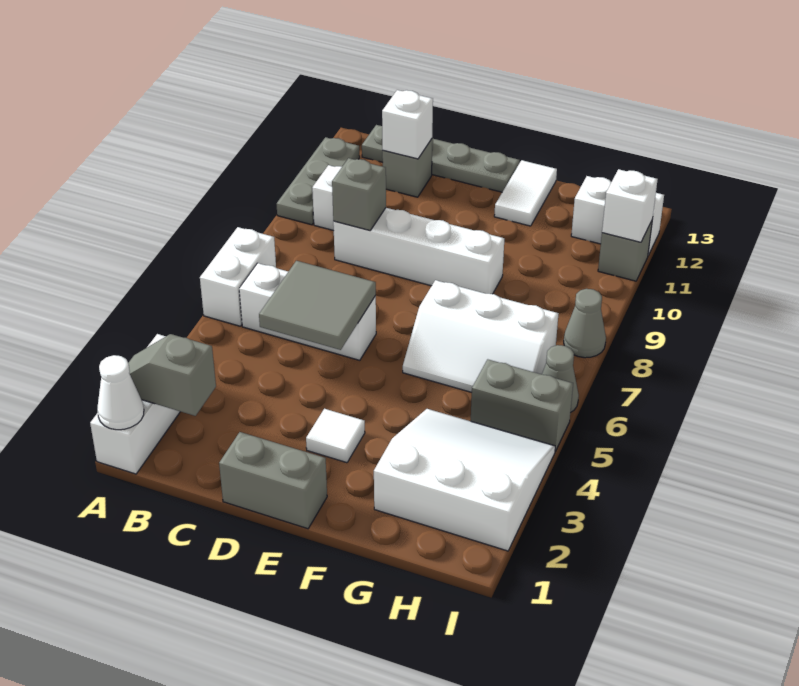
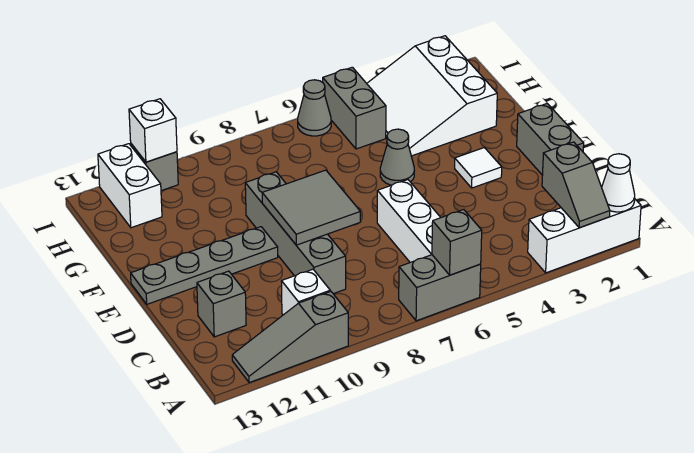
white 1x2 brick [200,227,276,326] -> grey 1x2 brick [399,255,481,321]
grey 1x3 plate [276,137,360,225] -> grey 1x3 slope [232,291,348,383]
grey 1x4 plate [362,125,520,192] -> grey 1x4 plate turned to [131,227,278,304]
grey 2x2 tile [259,261,376,350] -> grey 2x2 tile moved to [262,170,360,245]
white 1x4 brick [333,208,504,294] -> grey 1x4 brick [245,172,346,294]
grey 1x1 brick [332,158,386,230] -> grey 1x1 brick moved to [432,210,482,275]
white 1x1 brick [382,90,433,159] -> none
white 2x3 slope [403,280,559,392] -> none
white 1x2 tile [494,160,557,226] -> none
grey 1x1 cone [564,289,606,358] -> grey 1x1 cone moved to [380,129,414,185]

